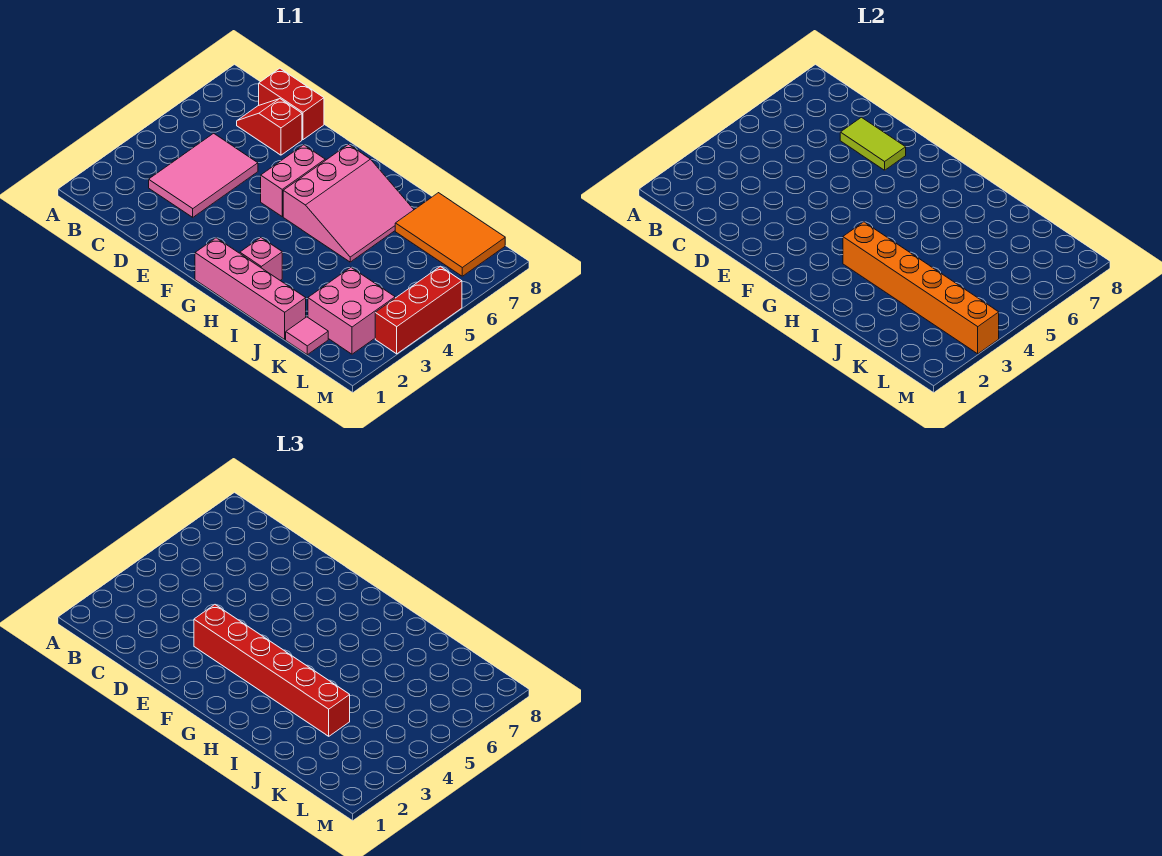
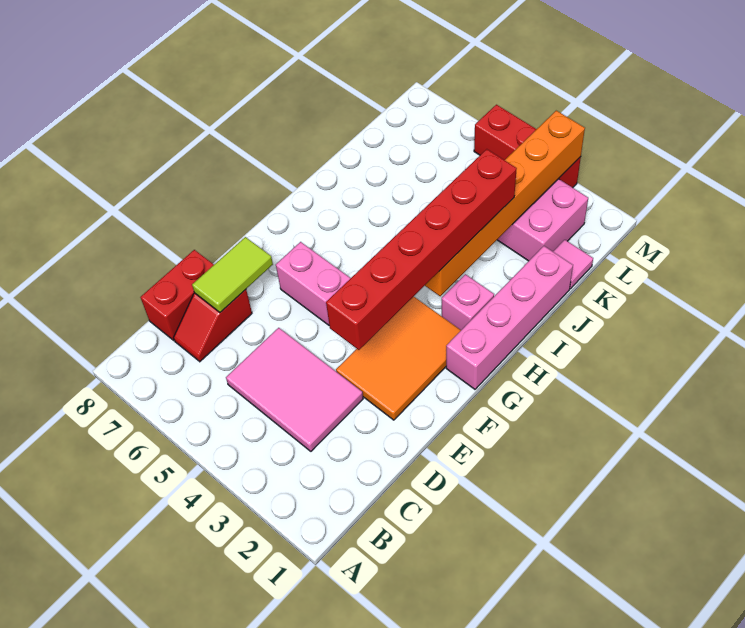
pink 3x3 slope [283,144,414,262] -> none
orange 2x3 tile [395,193,505,276] -> orange 2x3 tile moved to [336,297,461,420]

